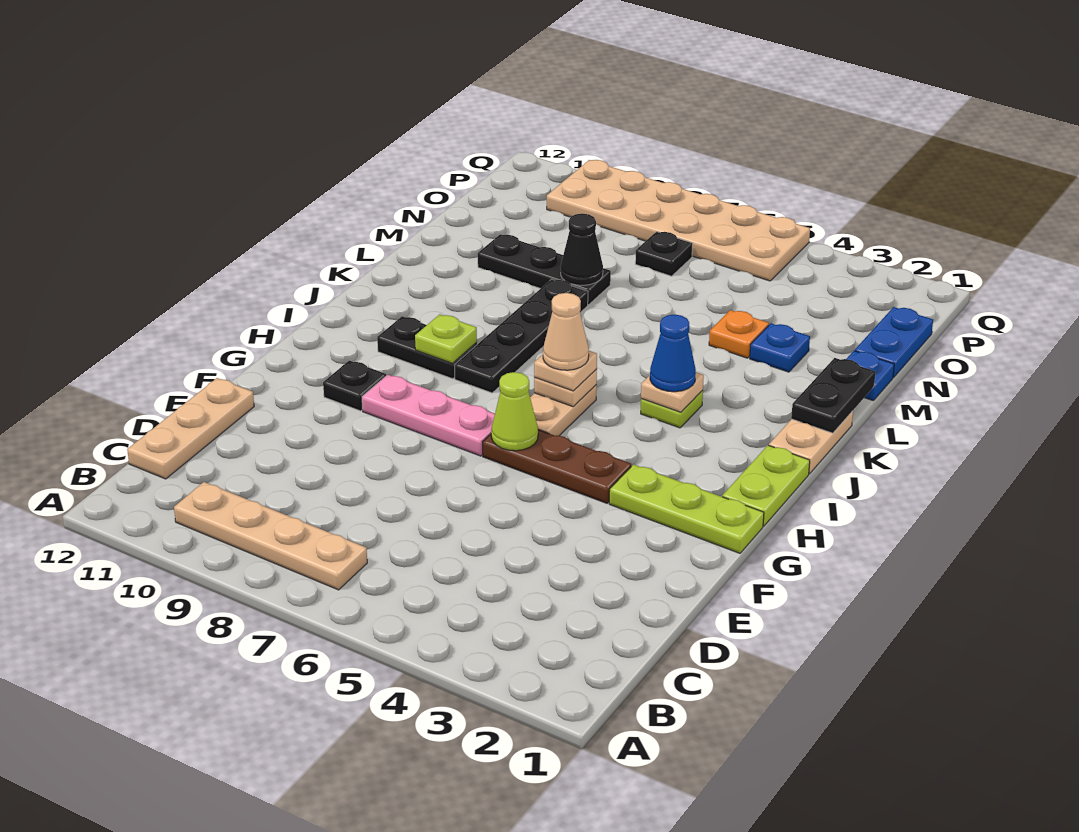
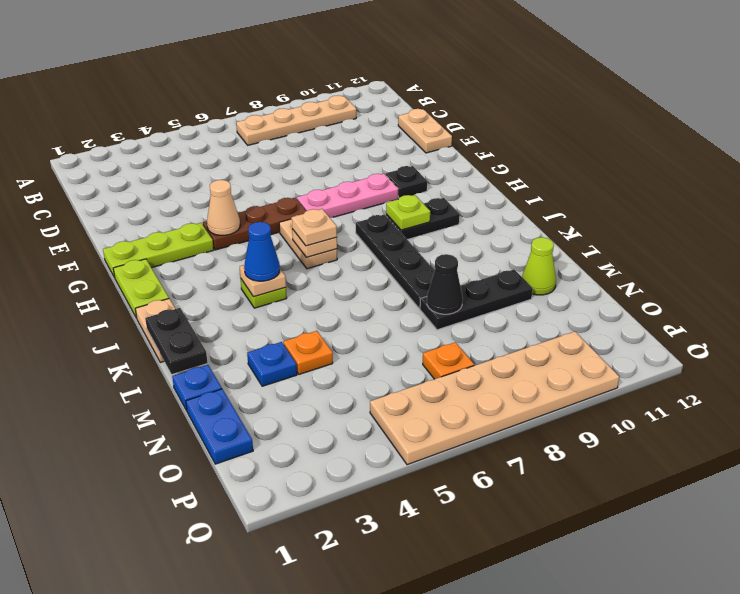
tan 1x3 plate [127,378,254,479] -> tan 1x2 plate [398,109,452,153]
lime 1x1 cone [491,372,538,451] -> lime 1x1 cone moved to [522,237,556,295]
tan 1x1 cone [543,293,589,370] -> tan 1x1 cone moved to [207,180,240,235]
black 1x1 plate [635,232,693,276] -> orange 1x1 plate [423,342,474,379]

